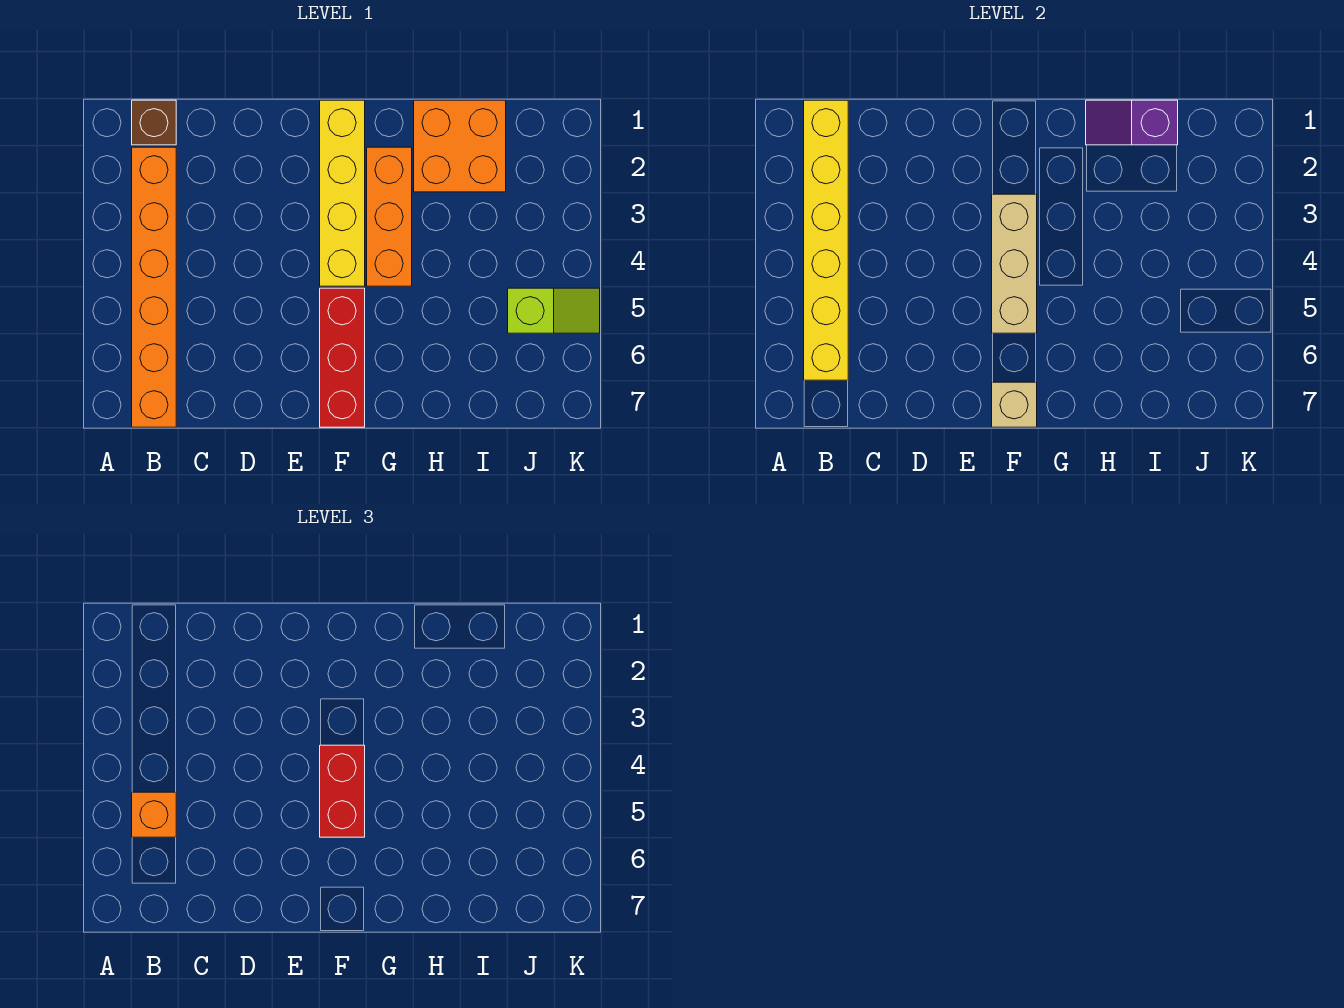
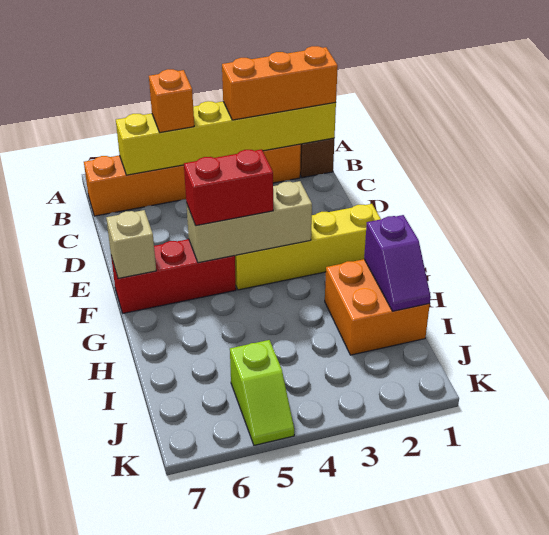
orange 1x3 brick [367,147,412,286] -> orange 1x3 brick moved to [222,46,338,120]
purple 1x2 slope [1086,100,1178,145] -> purple 1x2 slope turned to [364,215,431,311]

